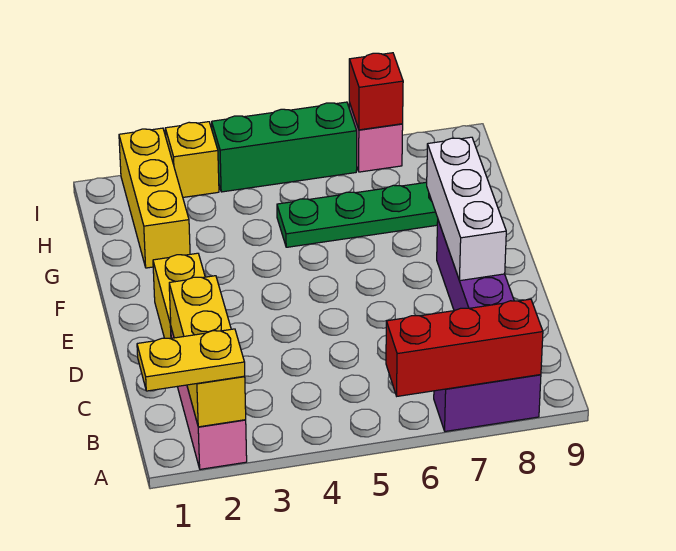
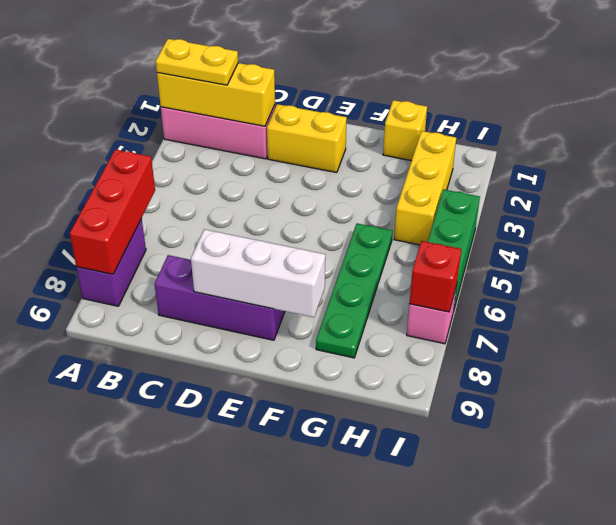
yellow 1x2 plate [137,329,245,391] -> yellow 1x2 plate turned to [156,39,238,85]
yellow 1x3 brick [119,128,190,268] -> yellow 1x3 brick turned to [394,131,456,245]
yellow 1x1 brick [165,122,219,197] -> yellow 1x1 brick moved to [383,100,427,161]

